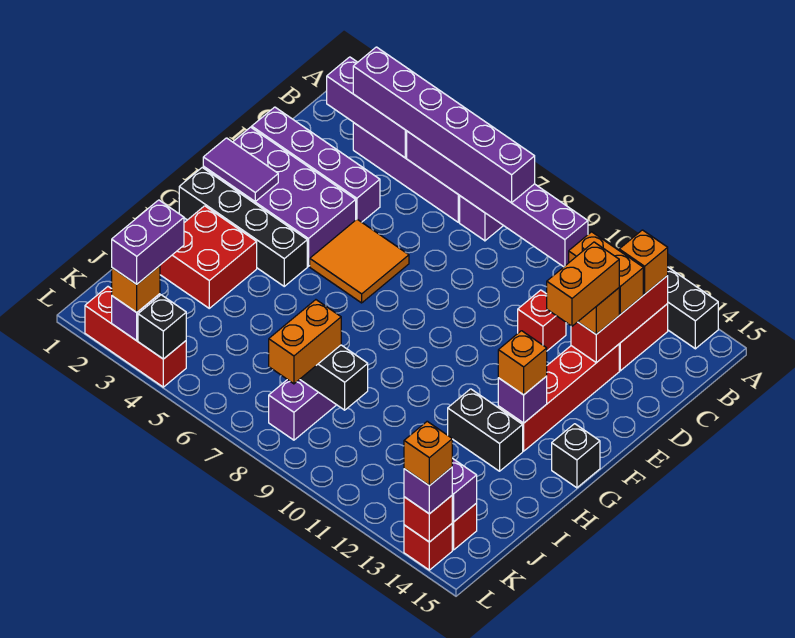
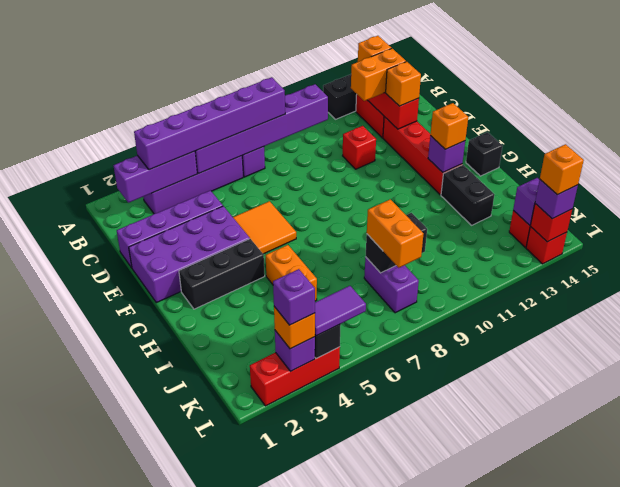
orange 1x2 brick [547,242,619,326] -> orange 1x2 brick moved to [266,245,317,301]
purple 1x2 tile [203,138,278,201] -> purple 1x2 tile moved to [315,286,366,336]
black 1x4 brick [179,168,307,286] -> black 1x3 brick [179,239,265,309]
red 2x2 brick [160,206,257,308] -> none
black 1x2 brick [448,389,523,471] -> black 1x2 brick turned to [441,165,494,225]
purple 1x2 brick [112,200,184,284] -> purple 1x1 brick [273,269,315,325]

